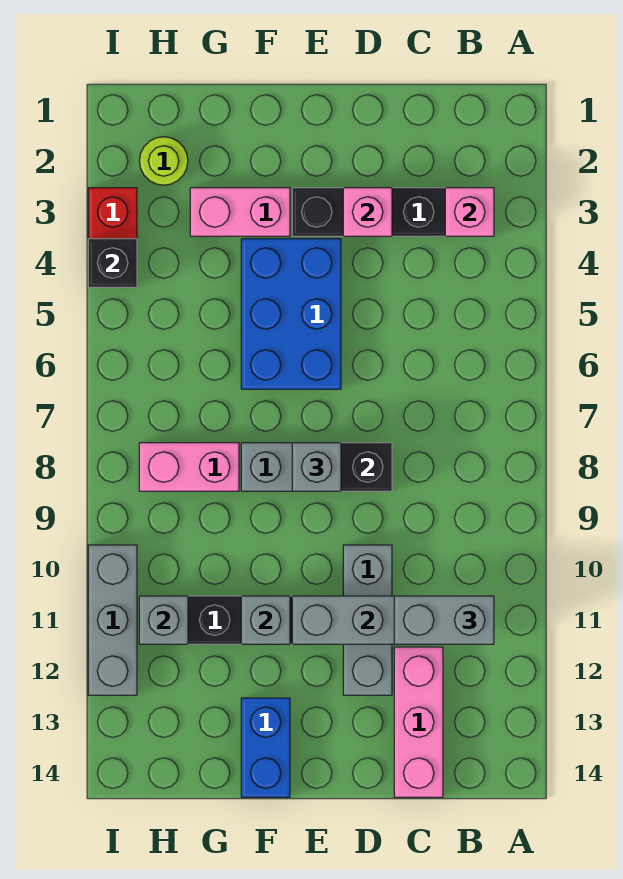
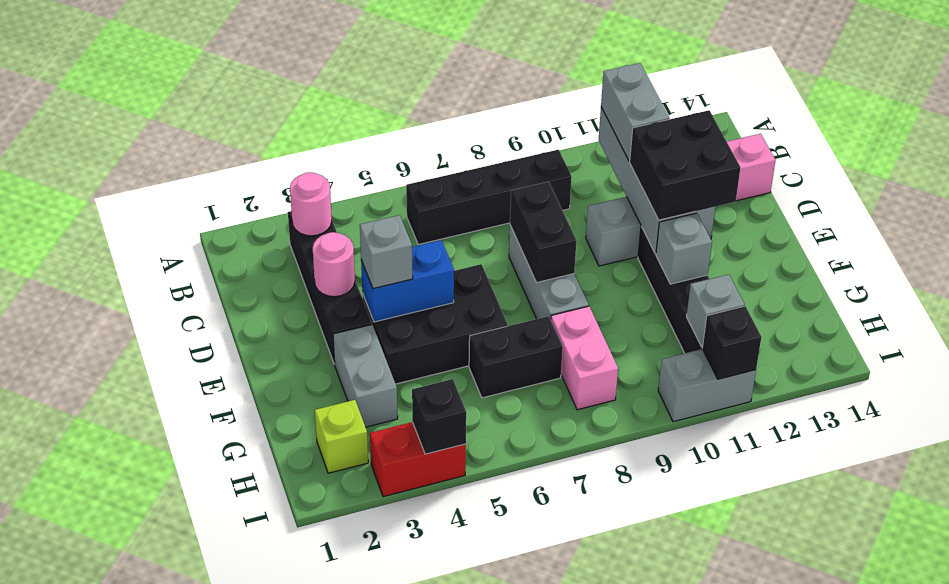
pink 1x1 brick [445,188,494,236] -> pink 1x1 round brick [290,172,332,236]
none -> black 1x4 brick [406,150,572,244]
pink 1x1 brick [343,188,392,236] -> pink 1x1 round brick [313,232,355,297]
none -> black 2x2 brick [630,110,741,220]
blue 2x3 brick [241,239,341,389] -> black 2x3 brick [362,264,508,384]
grey 1x1 brick [292,443,341,491] -> grey 1x1 brick moved to [360,215,413,289]
pink 1x2 brick [190,188,290,236] -> grey 1x2 brick [333,325,398,427]
blue 1x2 brick [241,698,290,797] -> blue 1x2 brick moved to [361,240,454,322]
none -> black 1x2 brick [469,316,563,398]
lime 1x1 round brick [139,137,188,185] -> lime 1x1 brick [315,400,368,473]
grey 1x3 brick [88,545,137,695] -> grey 1x2 brick [658,349,756,422]
none -> black 1x1 brick [702,306,761,379]

